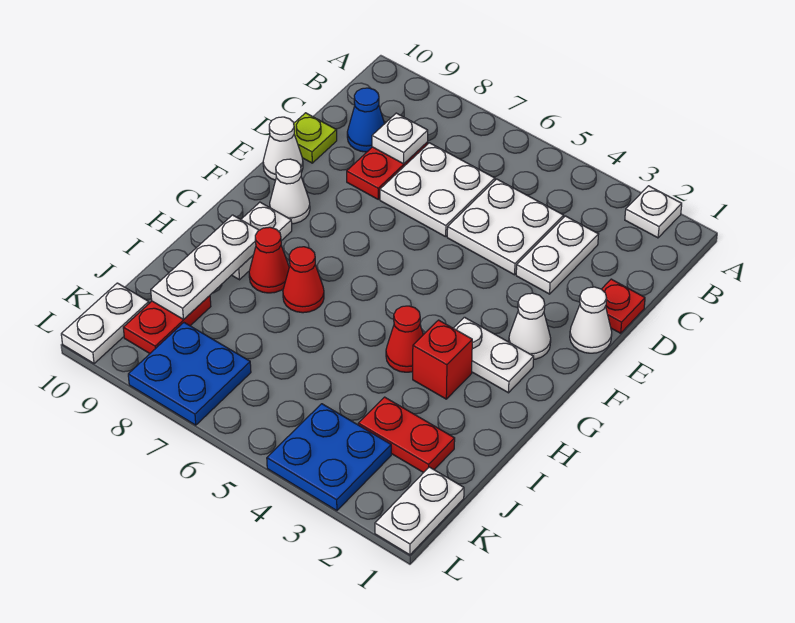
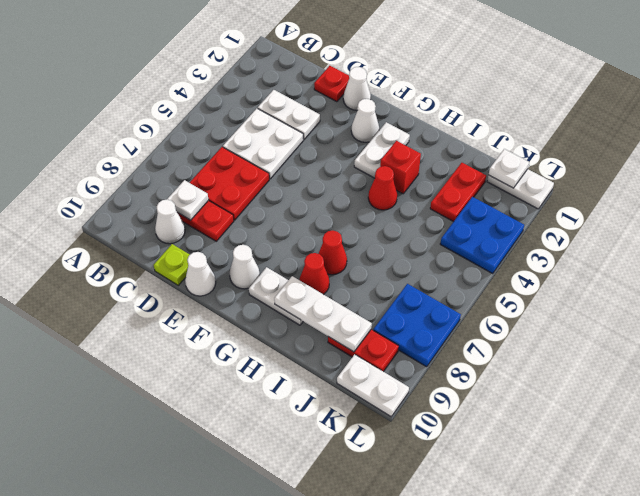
white 1x1 plate [625,186,682,238] -> white 1x1 plate moved to [489,149,529,188]
white 2x2 plate [380,143,495,237] -> red 2x2 plate [190,147,269,220]
blue 1x1 cone [347,88,384,152] -> white 1x1 cone [155,200,185,244]

